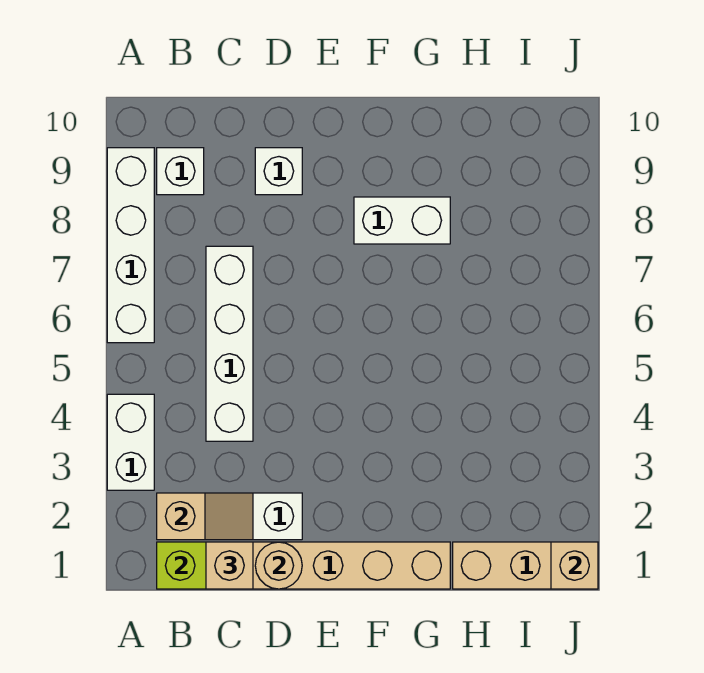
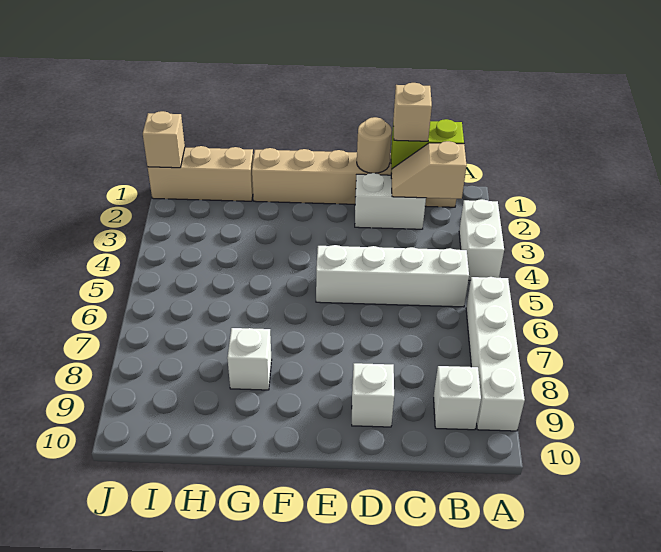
white 1x4 brick [206,246,253,441] -> white 1x4 brick turned to [316,245,469,307]
white 1x2 brick [354,197,450,244] -> white 1x1 brick [227,328,272,390]

